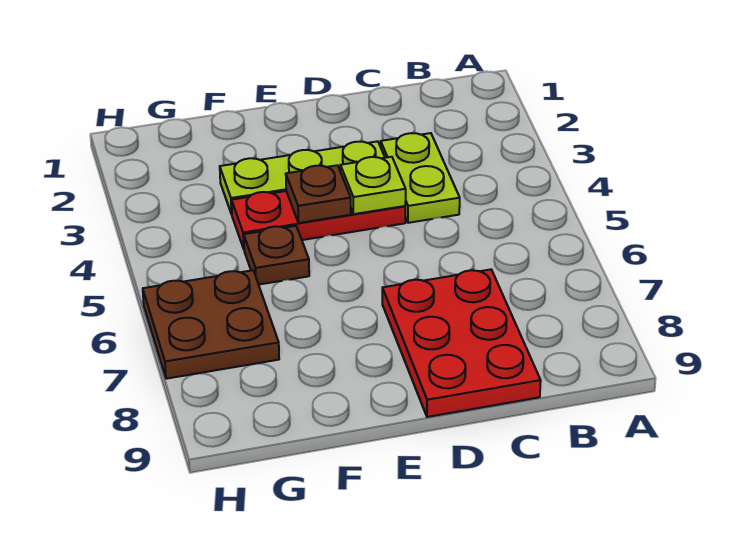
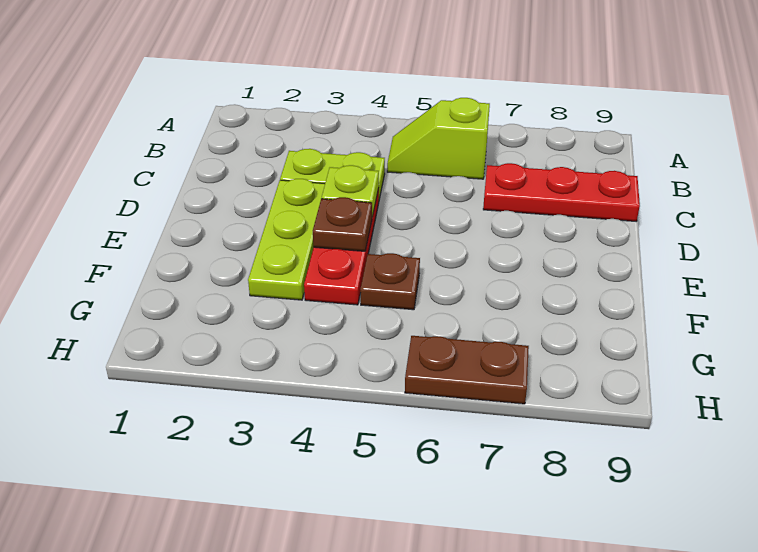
none -> lime 1x2 slope [387,98,490,179]
red 2x3 plate [382,269,541,417] -> red 1x3 plate [483,163,640,221]
brown 2x2 plate [143,270,279,379] -> brown 1x2 plate [405,336,529,404]

